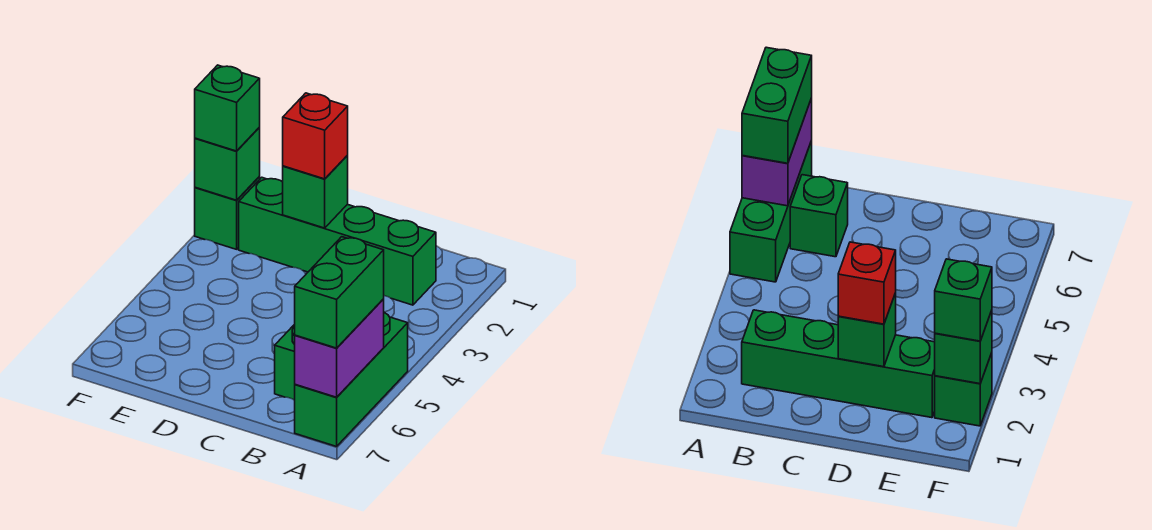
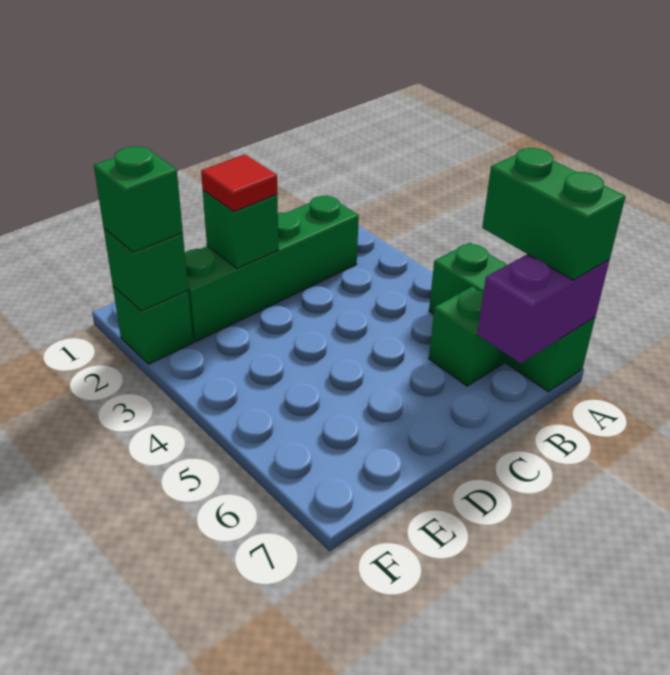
purple 1x2 brick [295,299,384,397] -> purple 1x2 brick turned to [477,254,610,363]
red 1x1 brick [283,93,348,179] -> red 1x1 tile [201,154,277,212]

